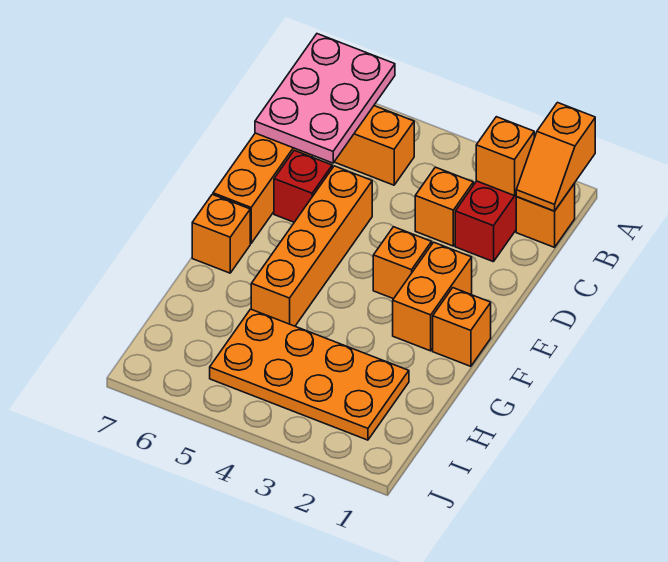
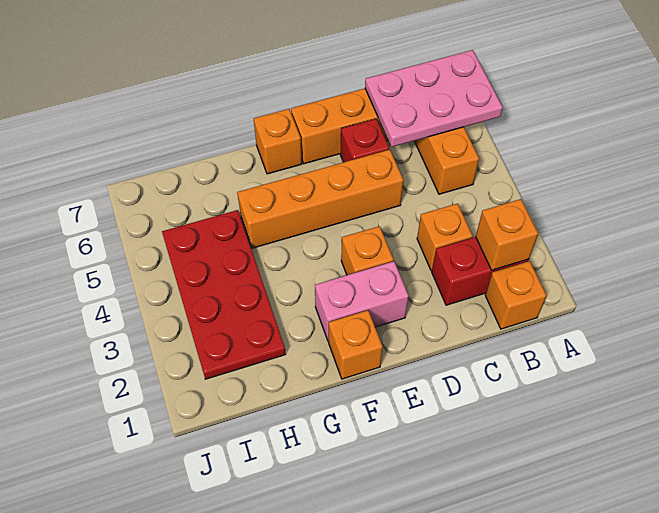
orange 1x2 slope [516,103,595,211] -> none
orange 1x2 brick [393,242,472,351] -> pink 1x2 brick [315,261,409,342]
orange 2x4 plate [210,309,409,440] -> red 2x4 plate [162,210,286,379]

